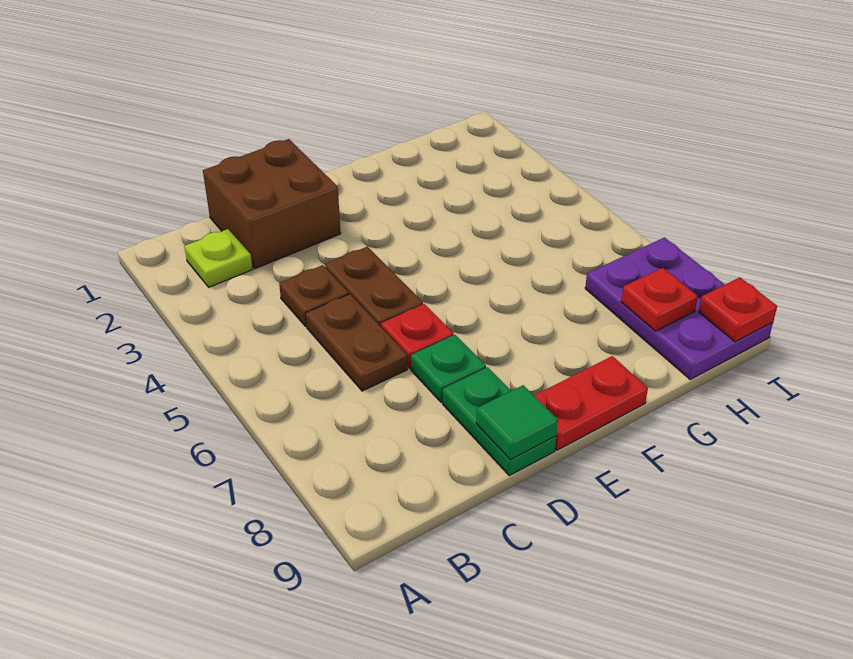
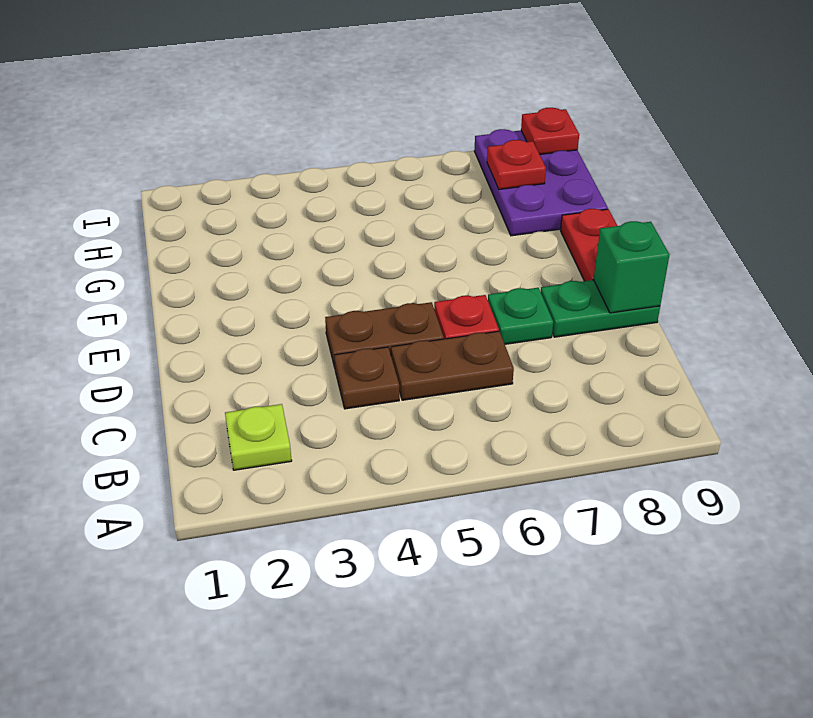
brown 2x2 brick [203,139,341,269] -> none
green 1x1 tile [476,385,558,460] -> green 1x1 brick [594,221,669,313]
purple 2x3 plate [585,238,773,379] -> purple 2x3 plate turned to [474,129,608,236]

